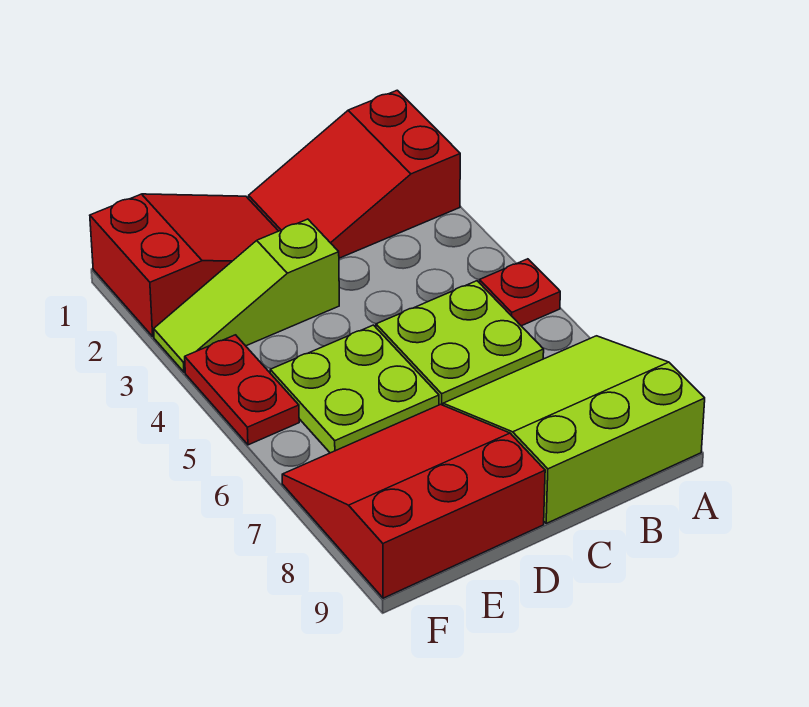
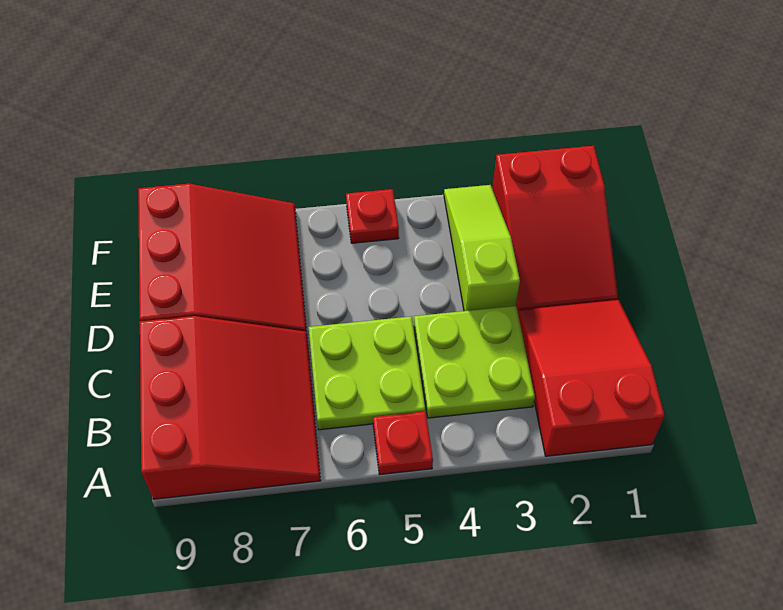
lime 3x3 slope [443,336,705,523] -> red 3x3 slope [140,316,321,499]
lime 2x2 plate [270,325,439,453] -> lime 2x2 plate moved to [414,306,535,418]
red 1x2 plate [185,335,299,445] -> red 1x1 plate [346,189,399,243]

